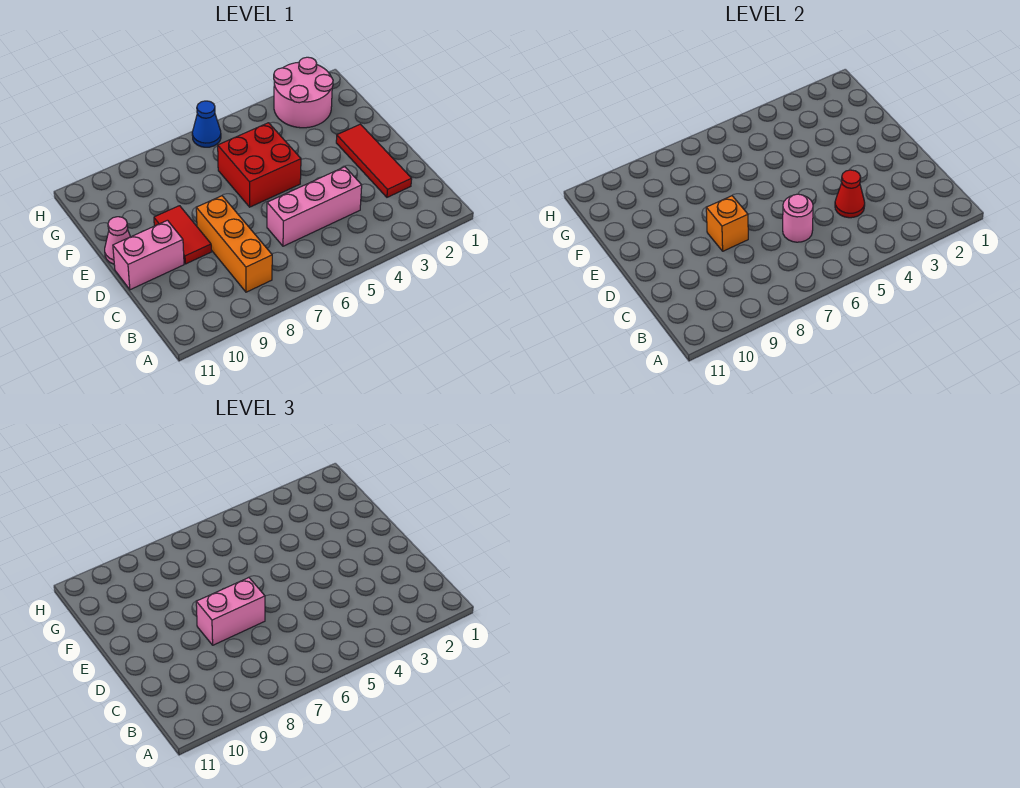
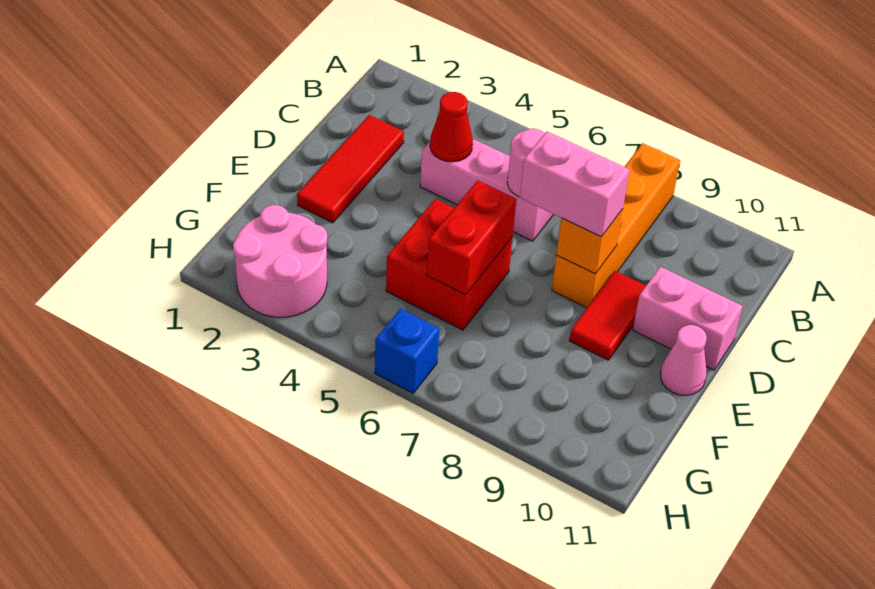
orange 1x3 brick [196,196,272,292] -> orange 1x4 brick [552,143,680,308]
none -> red 1x2 brick [427,180,517,295]
blue 1x1 cone [192,101,221,147] -> blue 1x1 brick [375,309,439,393]

